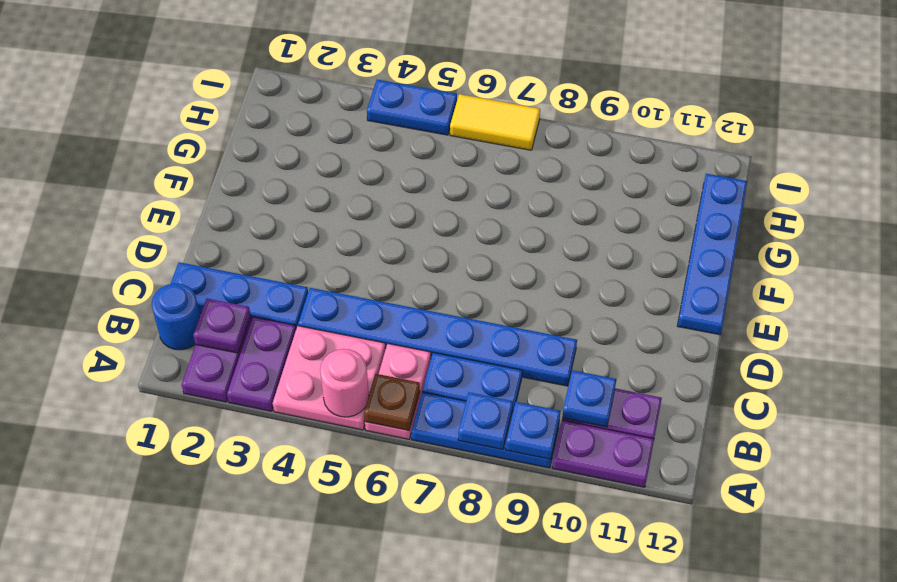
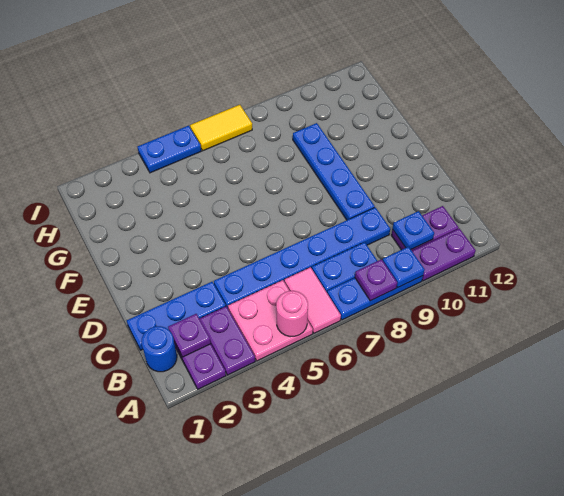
pink 1x2 plate [365,344,431,439] -> pink 1x2 tile [284,267,341,333]
brown 1x1 plate [364,374,420,430] -> none
blue 1x1 plate [458,392,513,450] -> purple 1x1 plate [355,259,397,301]
blue 1x4 plate [677,174,747,335] -> blue 1x4 plate moved to [293,123,375,220]

